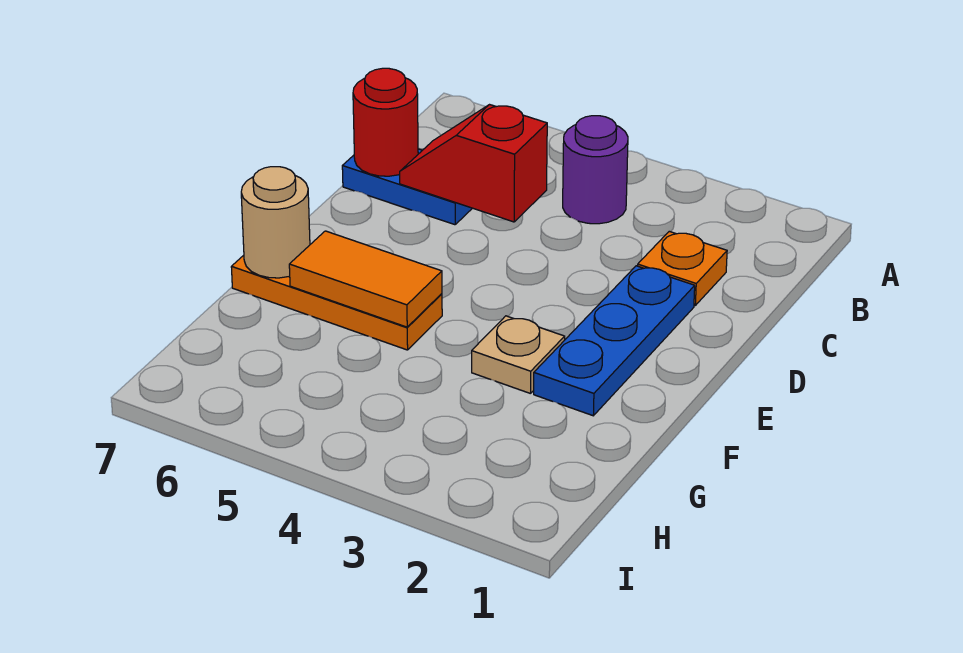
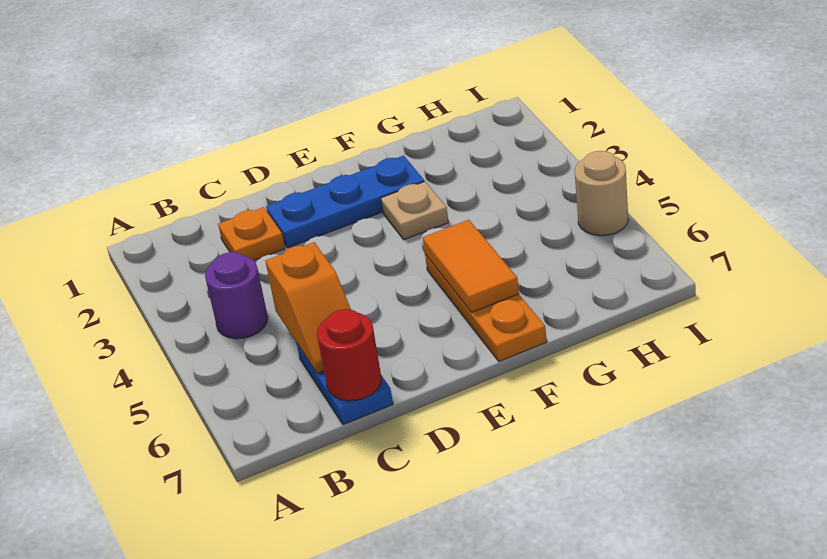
red 1x2 slope [400,105,547,222] -> orange 1x2 slope [265,242,351,374]
tan 1x1 round brick [241,167,310,278] -> tan 1x1 round brick moved to [575,151,628,236]

